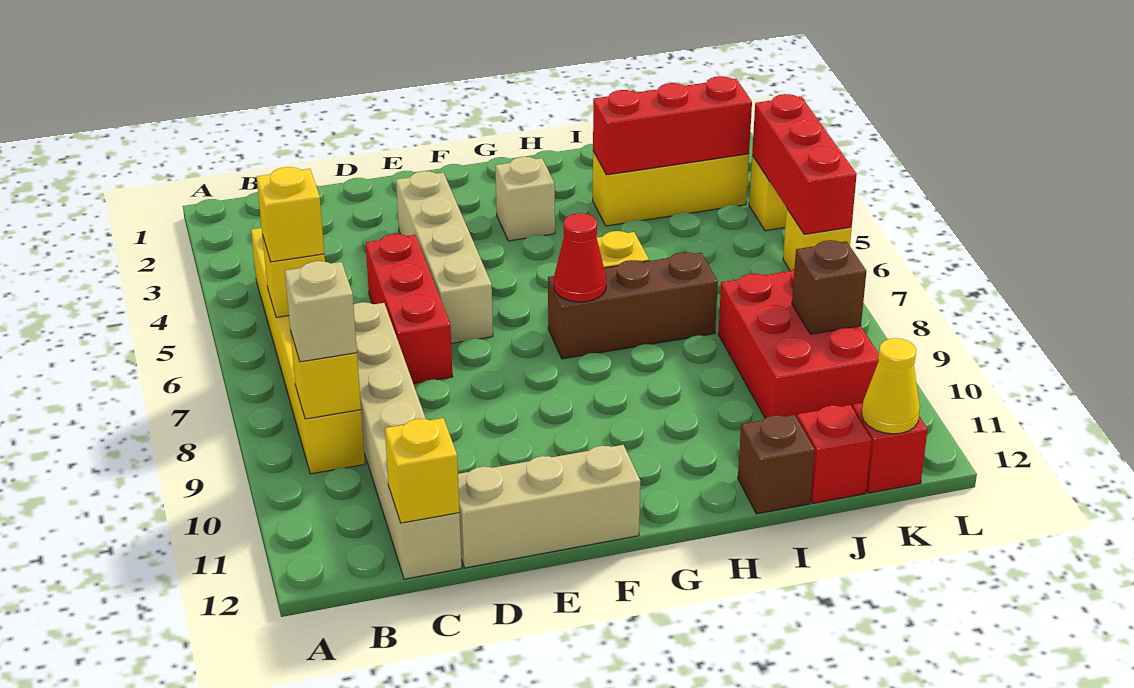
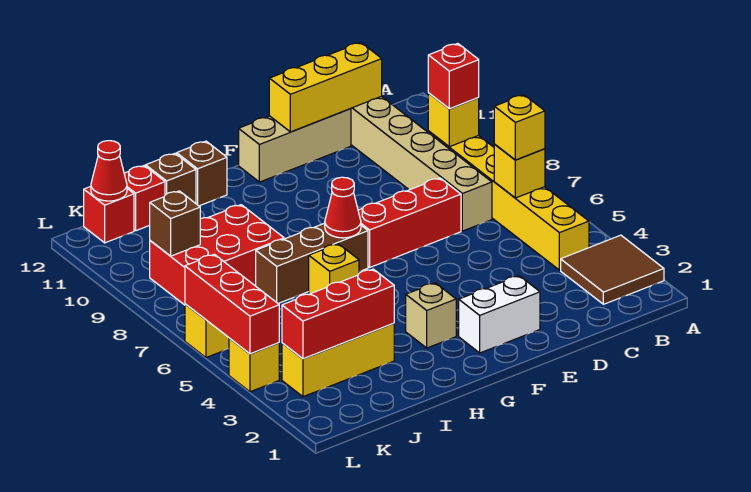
none -> brown 2x2 tile [561,235,664,304]
tan 1x1 brick [285,261,357,362] -> red 1x1 brick [428,44,479,109]
yellow 1x1 brick [385,418,459,523] -> yellow 1x3 brick [269,42,382,132]
red 1x3 brick [366,234,453,384] -> red 1x3 brick turned to [358,178,461,267]
none -> white 1x2 brick [459,276,540,353]
tan 1x4 brick [396,171,493,343] -> none
none -> brown 1x1 brick [177,141,227,206]
red 2x3 brick [718,268,879,418] -> red 2x3 brick turned to [150,205,284,305]
yellow 1x1 cone [862,338,920,434] -> red 1x1 cone [91,141,127,201]

